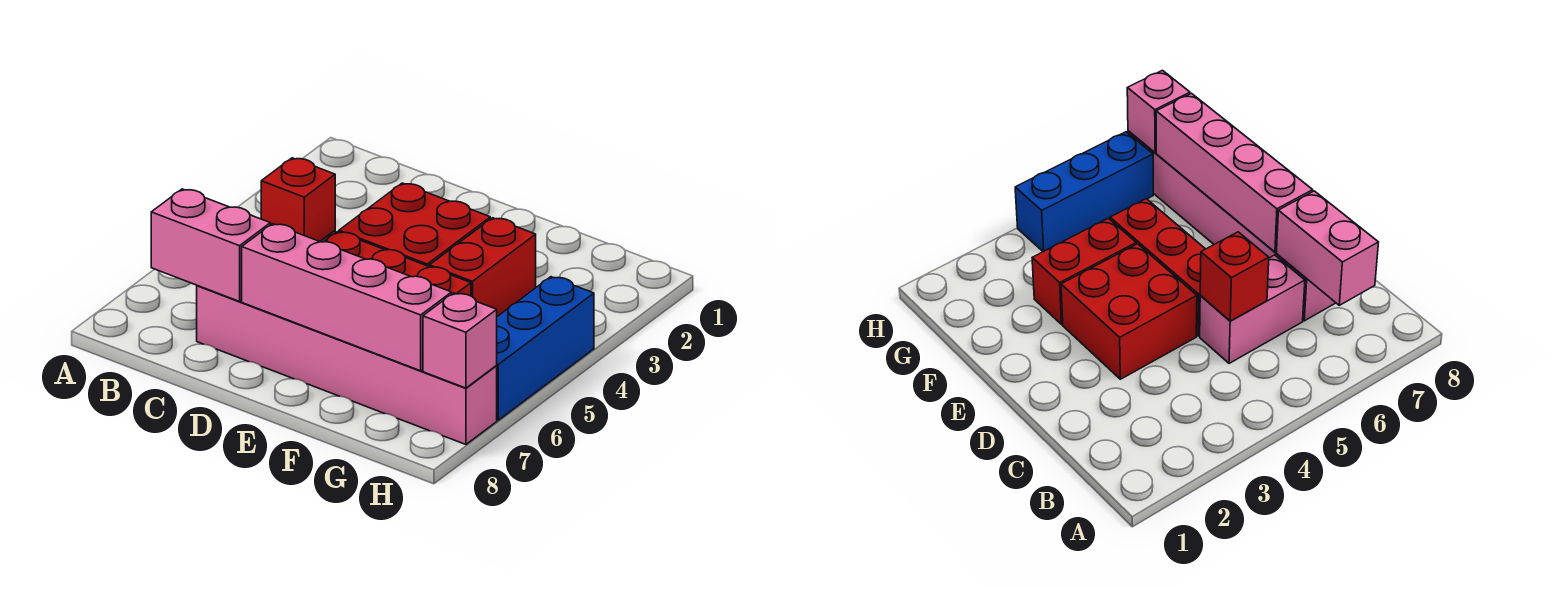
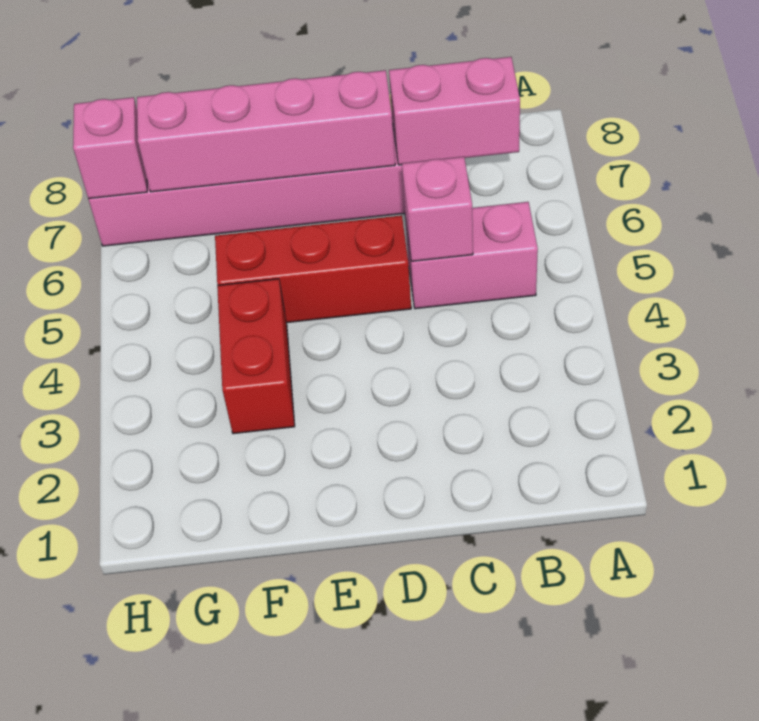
pink 1x2 brick [1200,255,1305,363] -> pink 1x2 brick turned to [405,202,538,309]
red 1x1 brick [261,158,335,241] -> pink 1x1 brick [402,157,473,261]
red 2x2 brick [339,183,490,266] -> none
blue 1x3 brick [496,277,594,420] -> none

